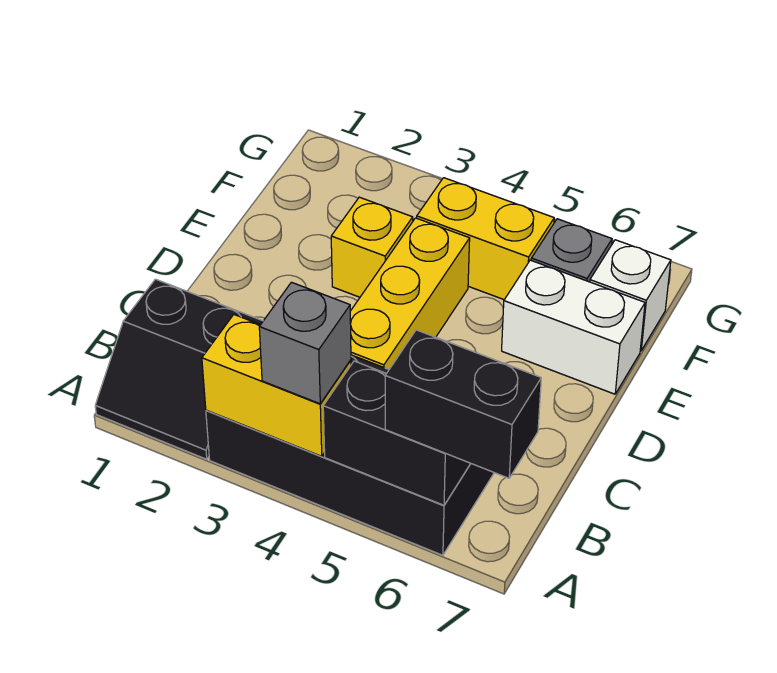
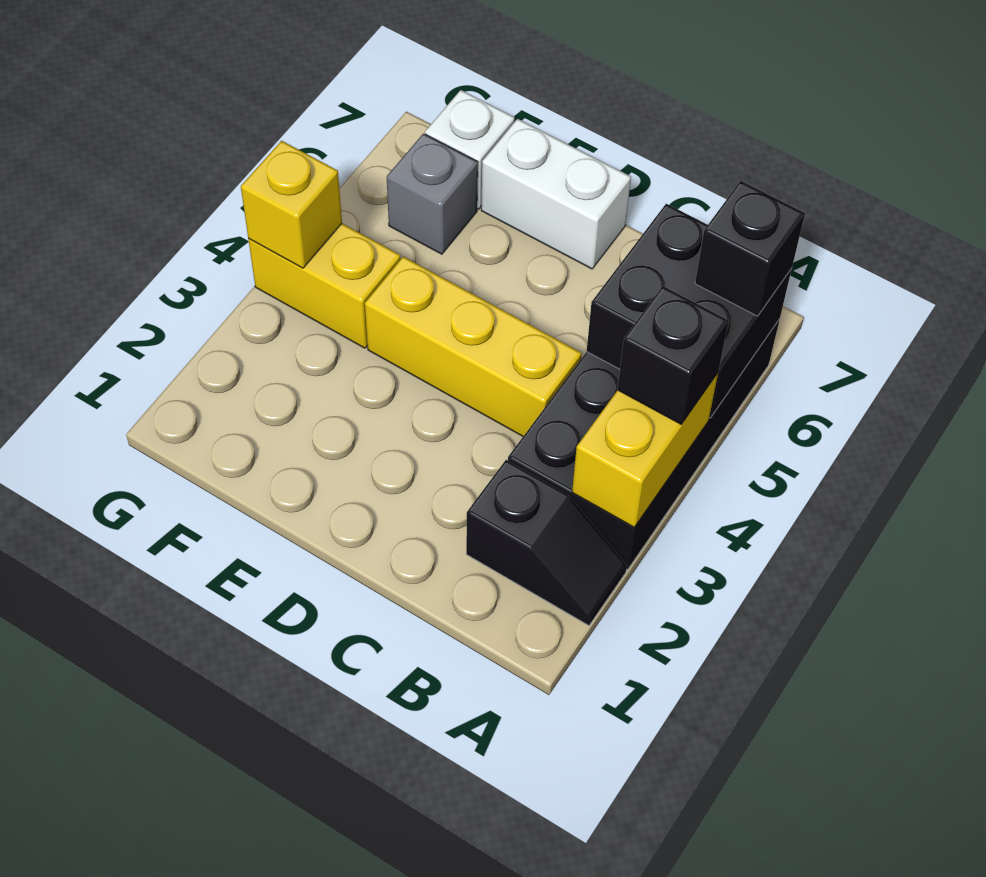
black 2x2 slope [95,279,263,459] -> black 1x2 slope [466,460,627,626]
grey 1x1 brick [259,282,351,404] -> black 1x1 brick [617,286,729,425]
black 1x2 brick [323,361,471,505] -> black 2x2 brick [587,204,792,418]
black 1x2 brick [385,330,541,478] -> black 1x1 brick [695,181,805,316]
yellow 1x1 brick [331,197,413,297] -> yellow 1x1 brick moved to [241,141,342,268]
white 1x2 brick [502,260,645,394] -> white 1x2 brick turned to [481,119,631,269]
yellow 1x2 brick [417,178,554,300] -> yellow 1x2 brick turned to [248,224,401,348]

